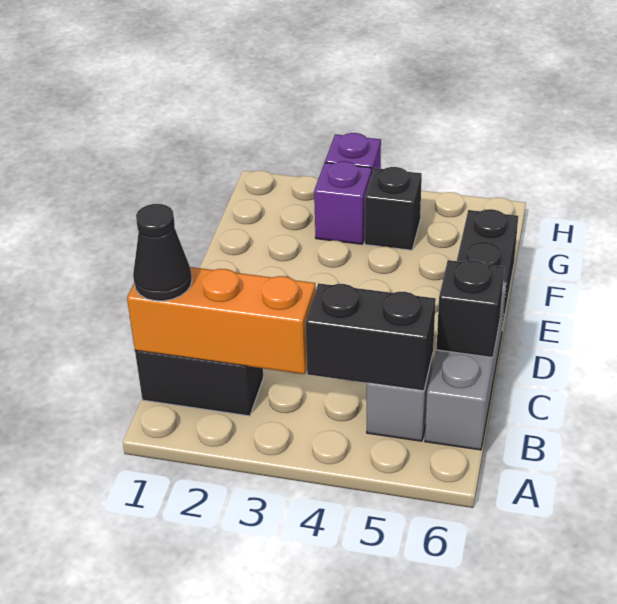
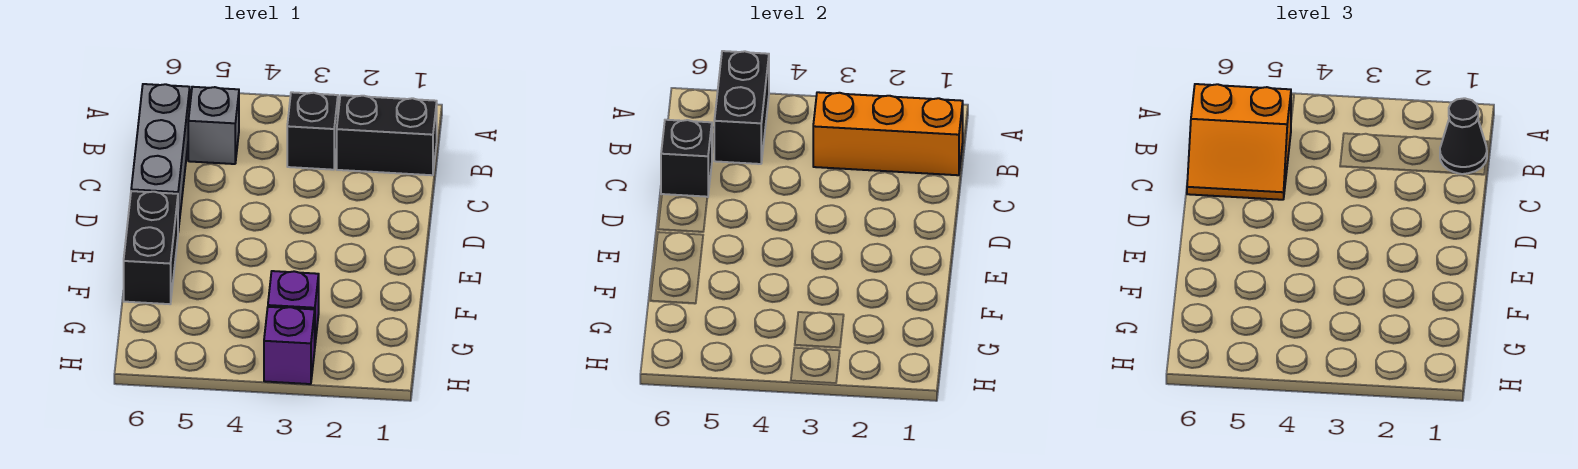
black 1x2 brick [305,283,436,391] -> black 1x2 brick turned to [714,51,769,164]
none -> orange 2x2 slope [1187,84,1291,200]
black 1x1 brick [365,167,422,250] -> black 1x1 brick moved to [287,92,338,170]

